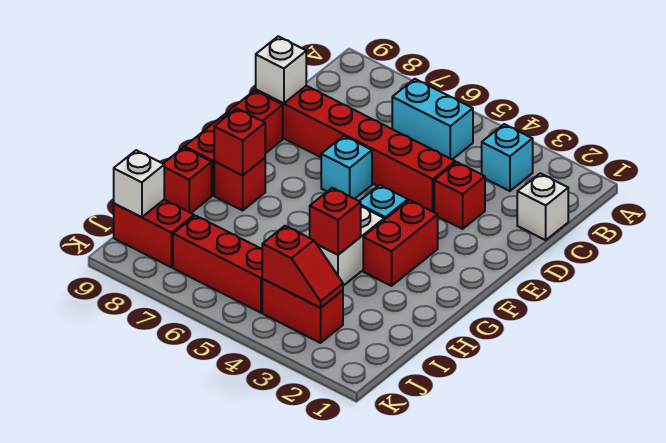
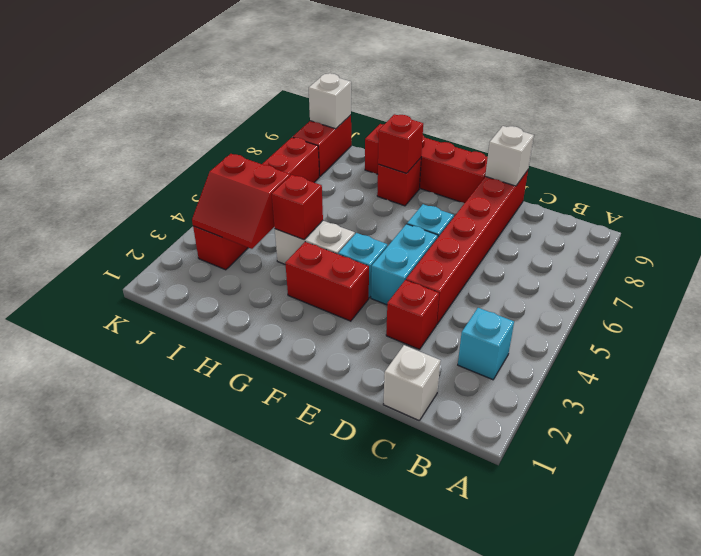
cyan 1x2 brick [392,79,473,159] -> cyan 1x2 brick moved to [371,224,438,305]
red 1x2 slope [262,226,343,308] -> red 2x2 slope [192,154,290,249]

